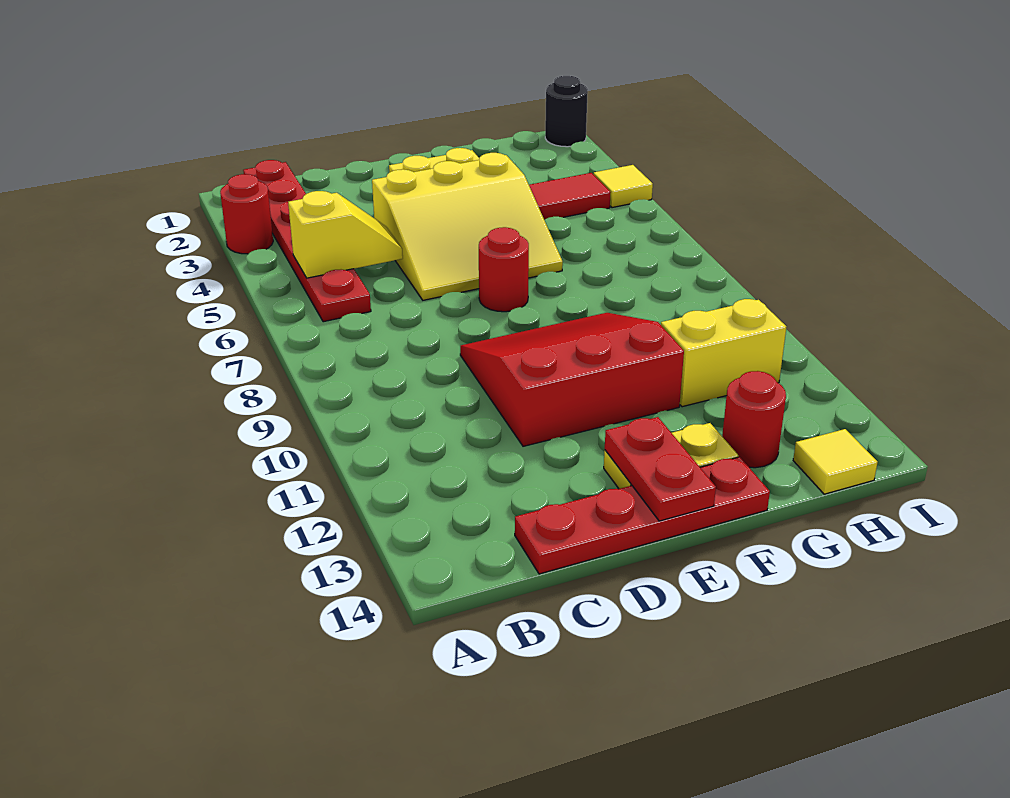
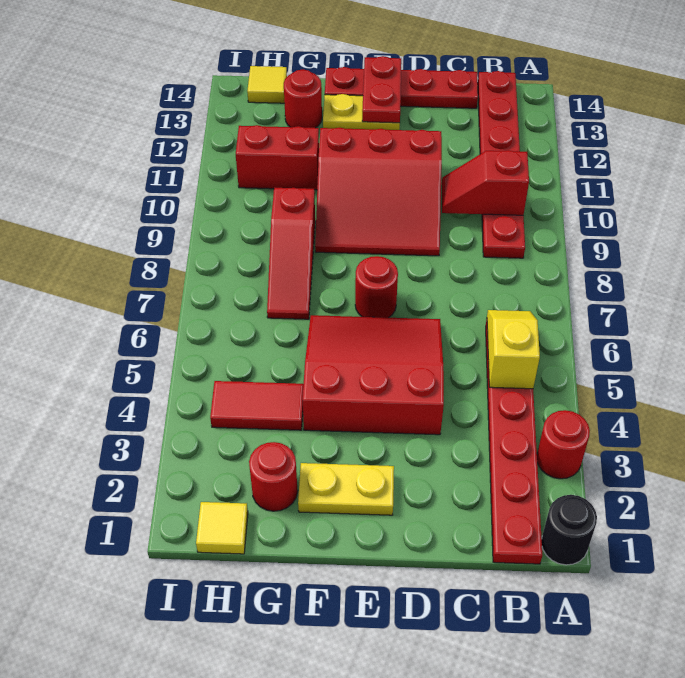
yellow 1x2 slope [288,191,403,278] -> yellow 1x2 slope turned to [487,310,540,389]
none -> red 1x6 plate [478,71,525,258]
none -> red 1x2 slope [442,150,529,215]
yellow 3x3 slope [372,153,563,300] -> red 3x3 slope [303,315,444,435]
none -> red 1x1 round brick [249,442,298,511]
none -> red 1x3 slope [267,188,315,319]
yellow 1x2 brick [661,299,786,407] -> red 1x2 brick [236,125,319,190]
black 1x1 round brick [545,76,588,147] -> black 1x1 round brick moved to [542,495,597,565]
yellow 1x1 tile [594,165,653,208] -> yellow 1x1 tile moved to [196,502,248,554]

